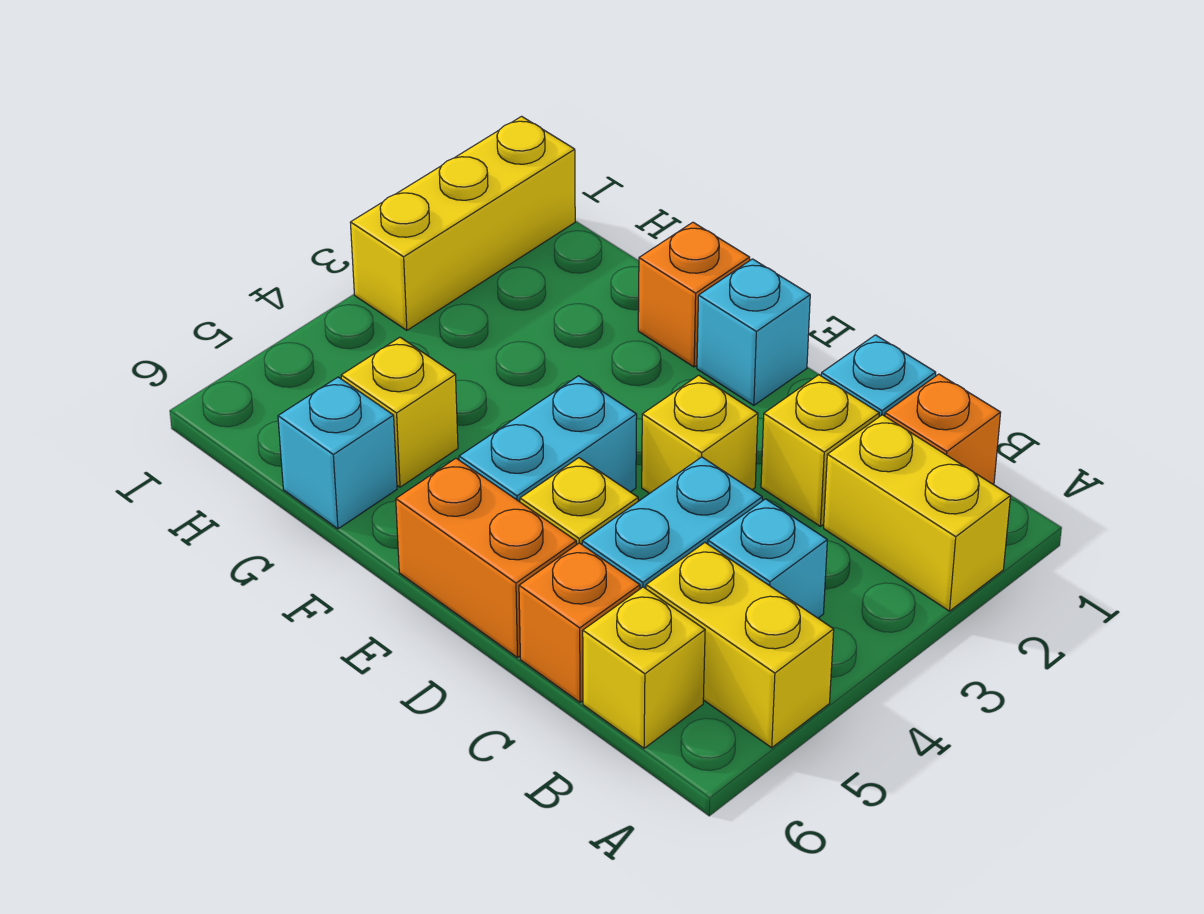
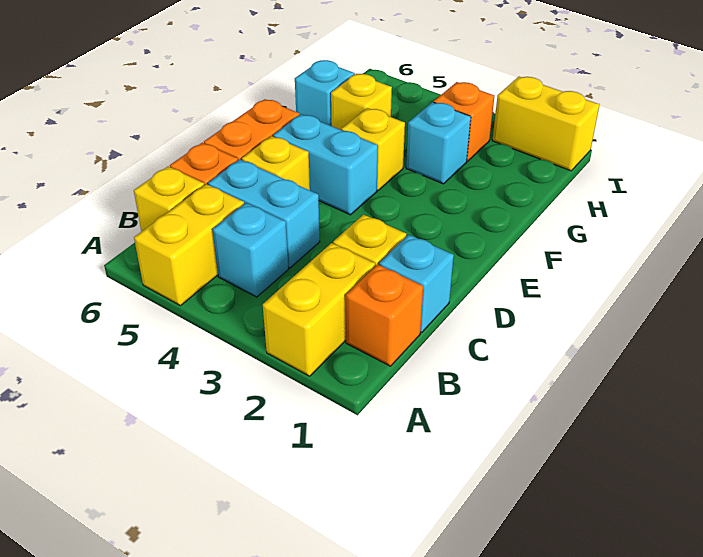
yellow 1x1 brick [642,375,758,493] -> yellow 1x1 brick moved to [341,108,405,190]
cyan 1x1 brick [697,259,810,405] -> cyan 1x1 brick moved to [406,102,471,184]
orange 1x1 brick [638,222,750,367] -> orange 1x1 brick moved to [434,82,494,161]
yellow 1x3 brick [350,116,575,330] -> yellow 1x2 brick [492,77,599,171]

